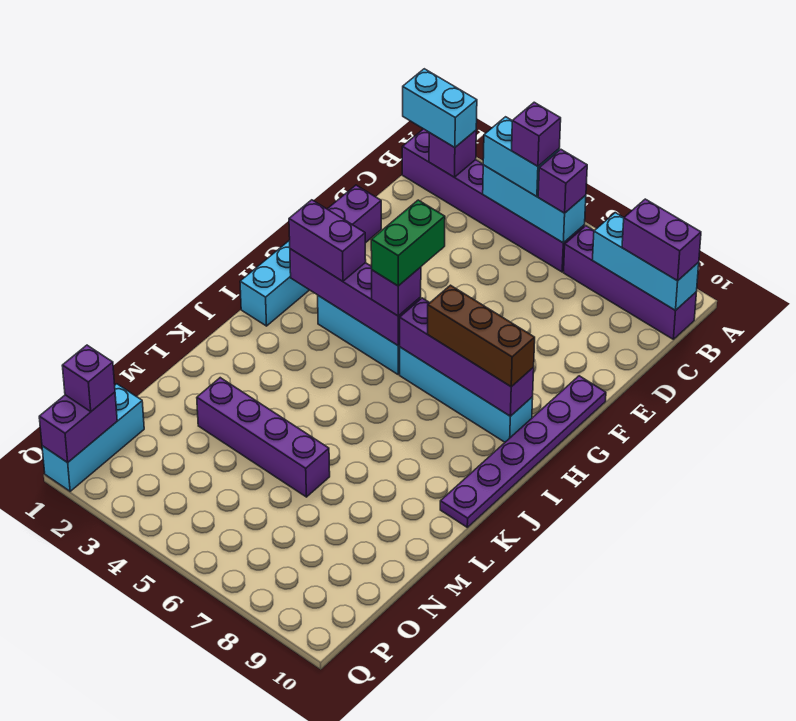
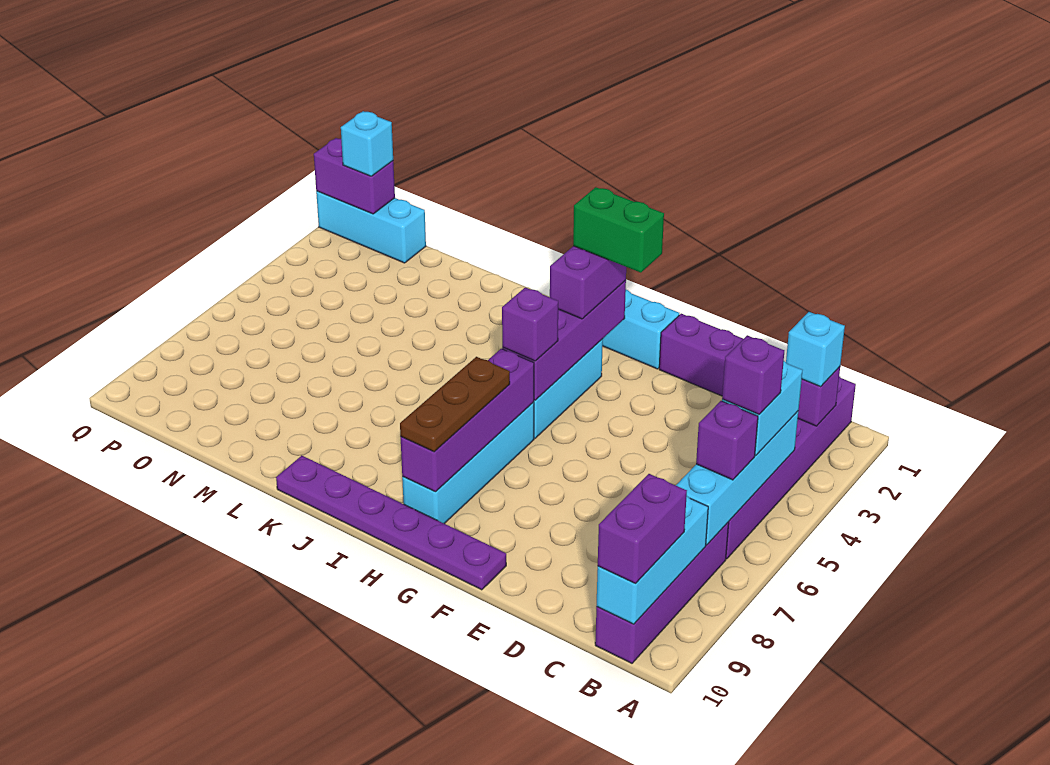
cyan 1x2 brick [403,69,477,148] -> cyan 1x1 brick [786,312,845,386]
cyan 1x3 brick [483,165,586,243] -> cyan 1x4 brick [676,411,798,545]
green 1x2 brick [371,200,445,286] -> green 1x2 brick moved to [573,187,664,273]
brown 1x3 brick [428,285,535,387] -> brown 1x3 plate [400,357,510,452]
purple 1x4 brick [197,378,330,497] -> none
purple 1x1 brick [62,345,115,412] -> cyan 1x1 brick [341,111,393,176]

